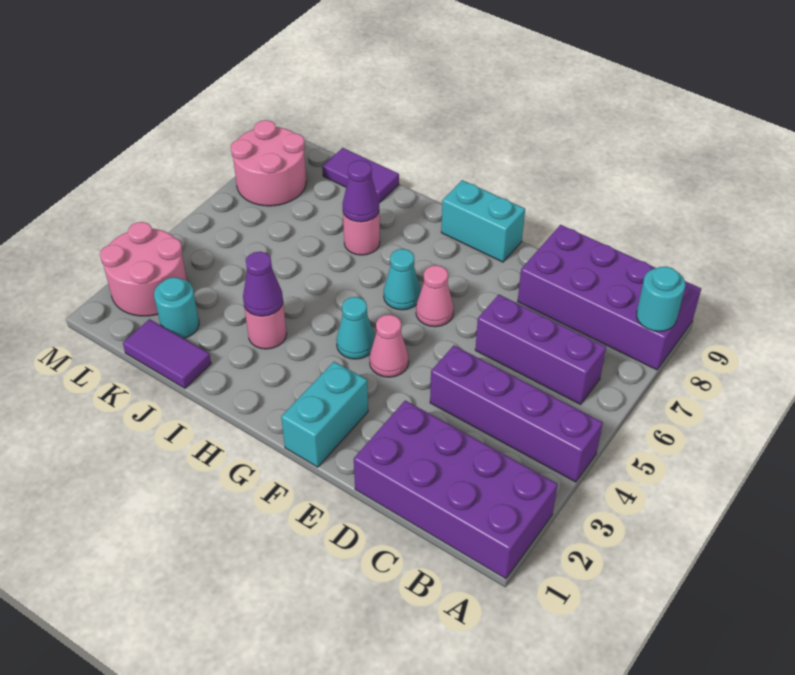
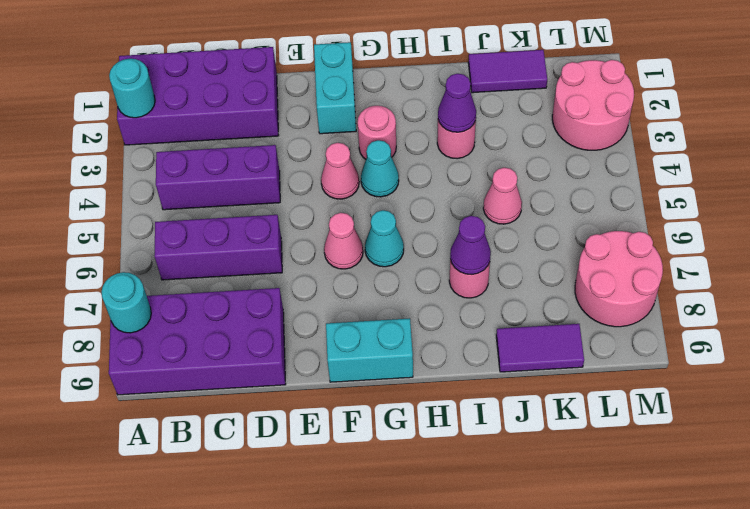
purple 1x4 brick [430,346,603,482] -> purple 1x3 brick [156,145,280,210]
none -> pink 1x1 round brick [358,106,396,159]
none -> pink 1x1 cone [483,168,522,224]
cyan 1x1 round brick [154,277,199,338] -> cyan 1x1 round brick moved to [109,59,155,118]

